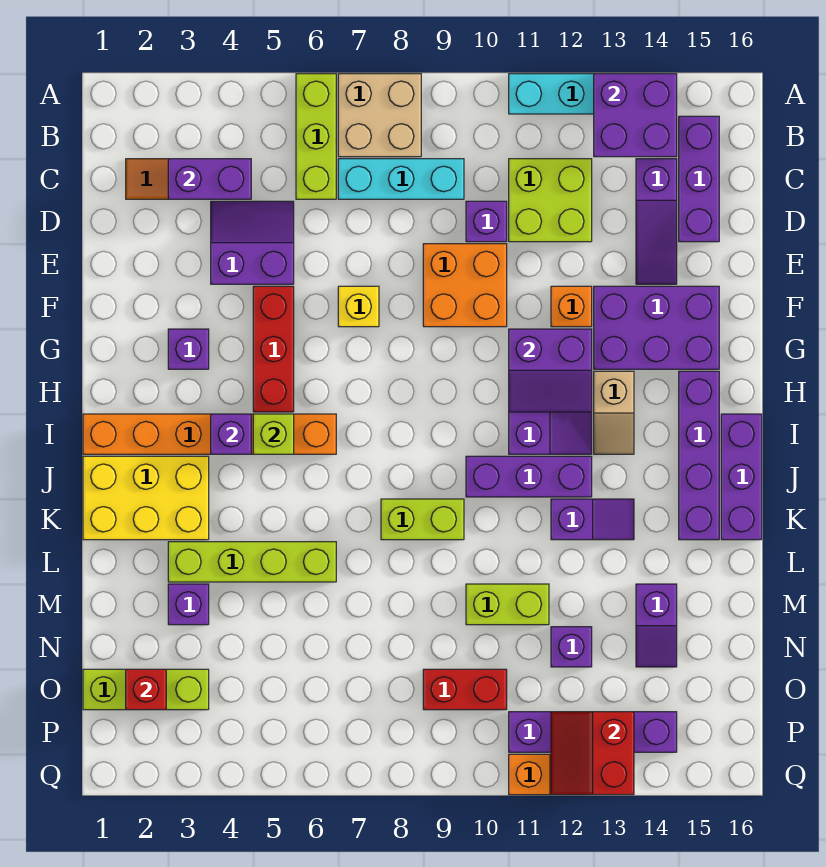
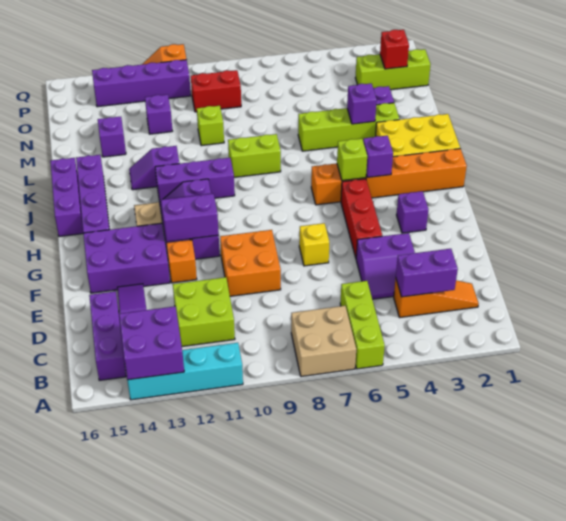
cyan 1x3 brick [338,159,464,199] -> none
purple 1x1 brick [466,201,507,242] -> purple 1x1 brick moved to [347,83,377,124]
lime 1x2 brick [466,584,549,625] -> lime 1x1 brick [197,106,224,146]
red 2x2 slope [551,712,634,795] -> none

